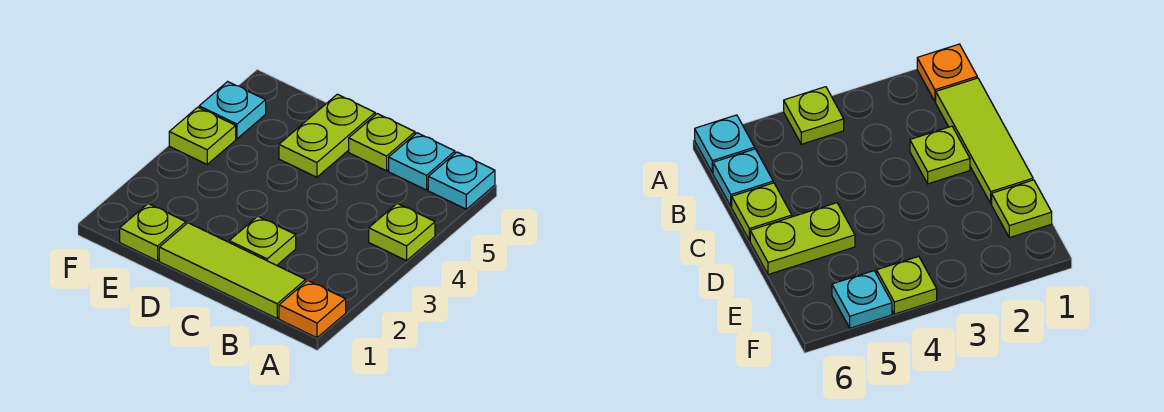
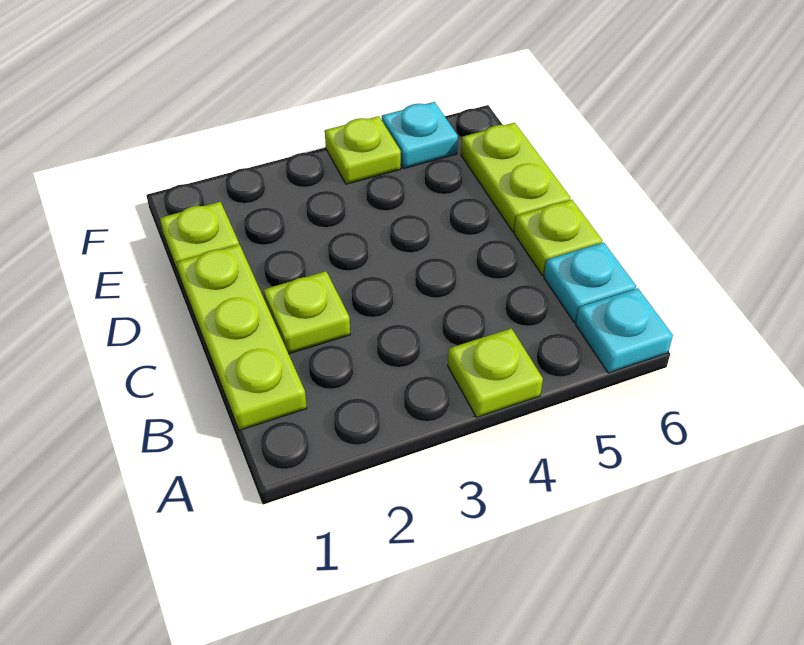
orange 1x1 plate [279,280,346,338] -> none
lime 1x3 tile [159,223,306,318] -> lime 1x3 plate [177,244,307,430]
lime 1x2 plate [279,94,375,177] -> lime 1x2 plate turned to [461,123,570,232]

